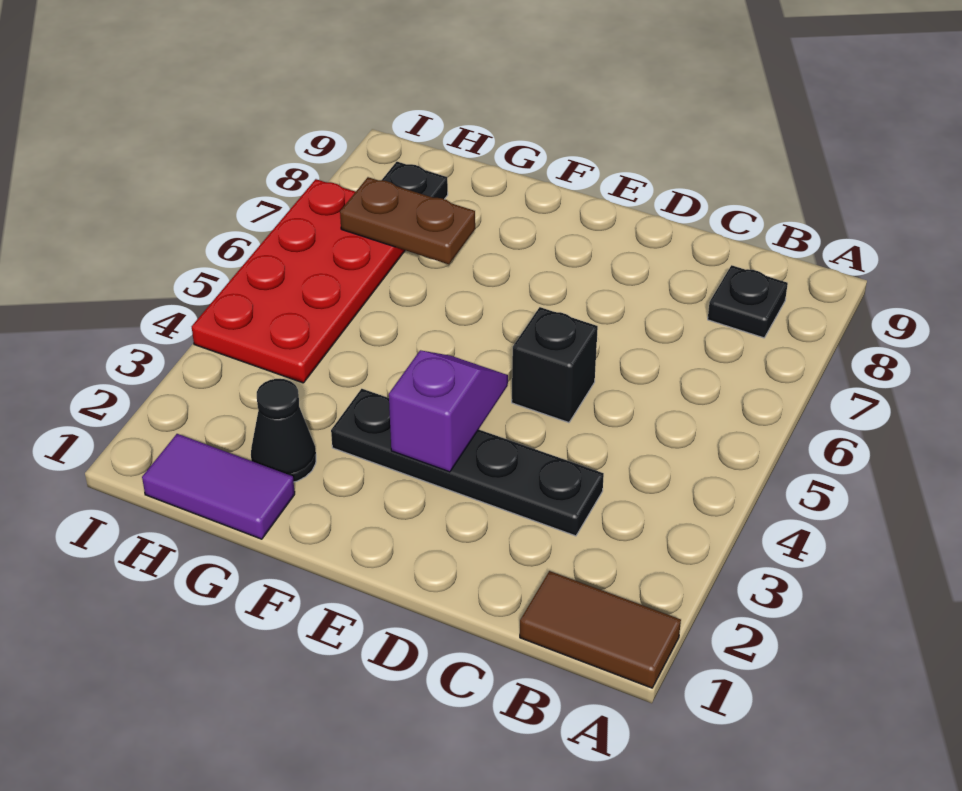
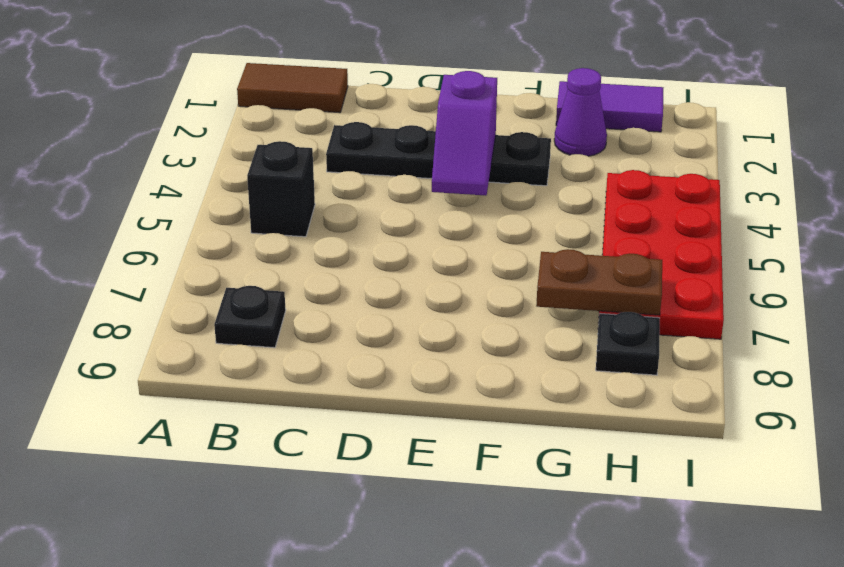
black 1x1 brick [512,307,598,423] -> black 1x1 brick moved to [247,141,315,237]
black 1x1 cone [251,379,316,482] -> purple 1x1 cone [554,68,607,156]

